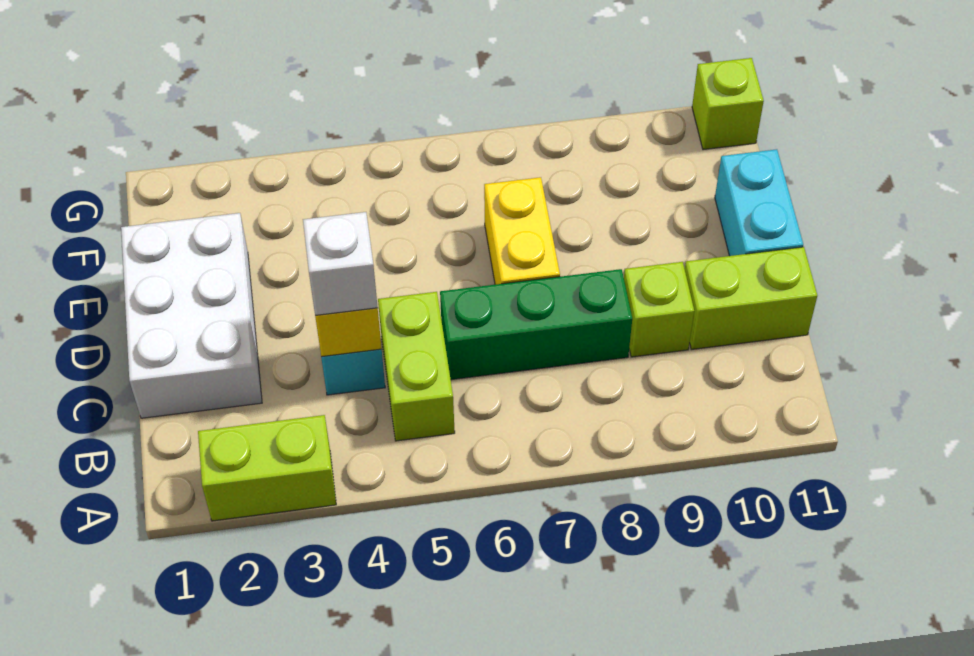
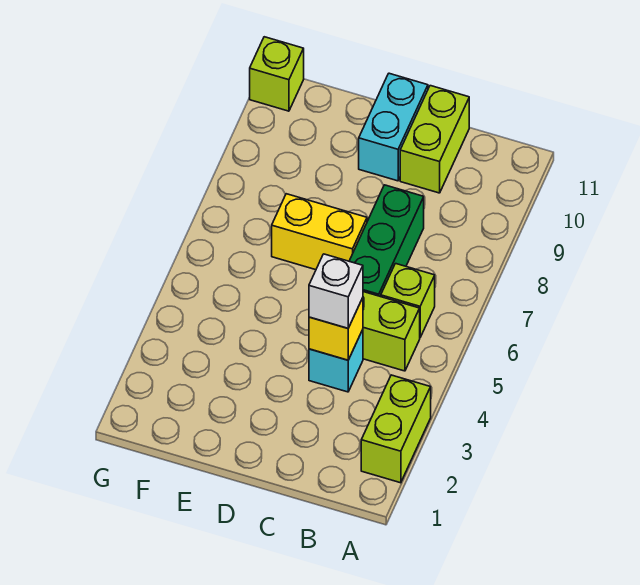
white 2x3 brick [121,213,262,418] -> none
lime 1x1 brick [624,262,694,357] -> lime 1x1 brick moved to [381,264,435,337]
cyan 1x2 brick [715,149,803,256] -> cyan 1x2 brick turned to [359,73,428,181]

